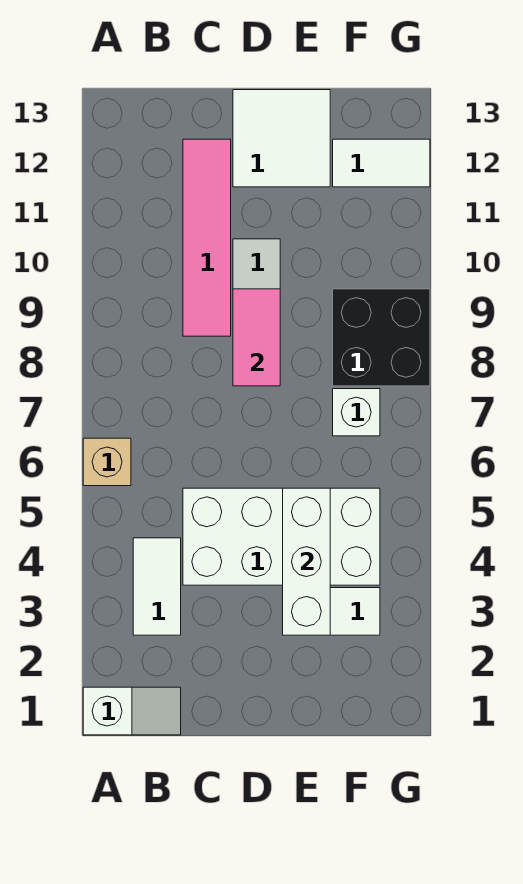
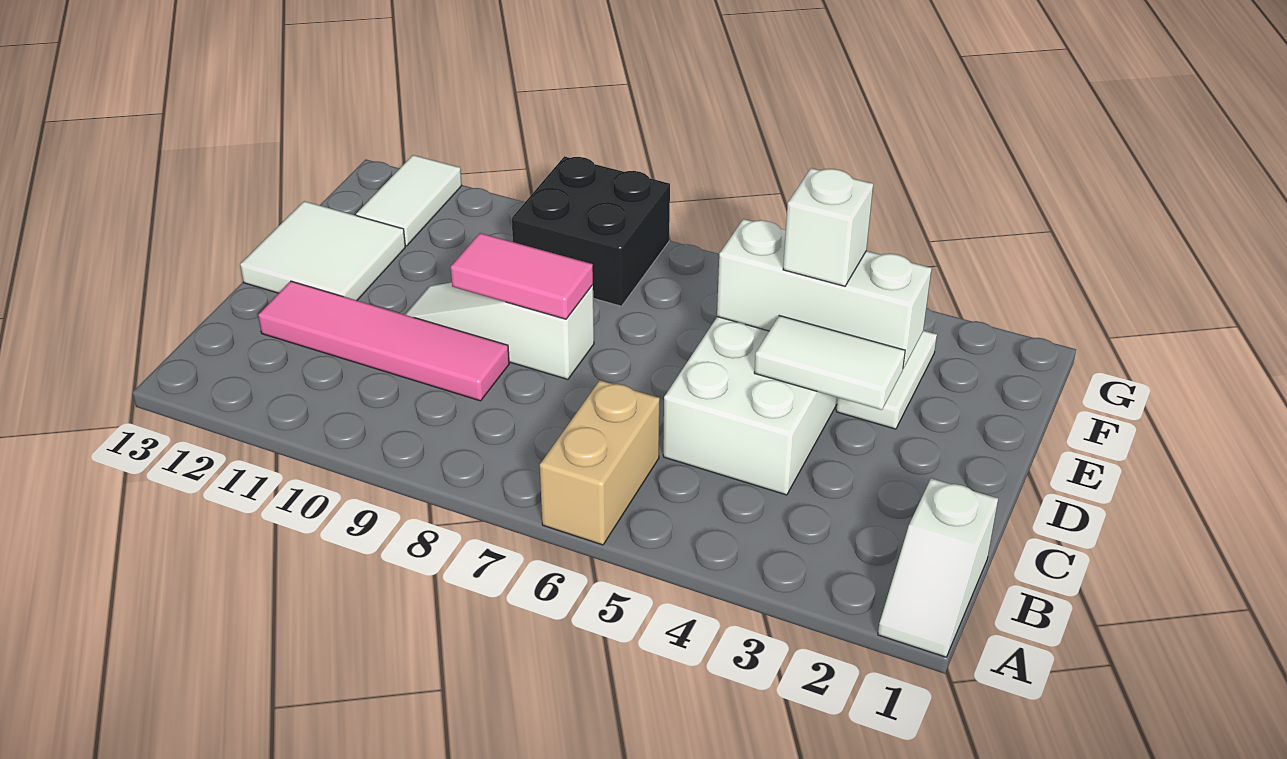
white 1x2 slope [83,687,181,735] -> white 1x2 slope turned to [878,479,998,657]
tan 1x1 brick [83,438,131,486] -> tan 1x2 brick [540,380,660,545]
white 1x2 tile [133,538,181,635] -> white 1x2 tile moved to [754,316,905,410]
white 1x1 brick [333,389,380,436] -> white 1x1 brick moved to [783,168,873,286]

